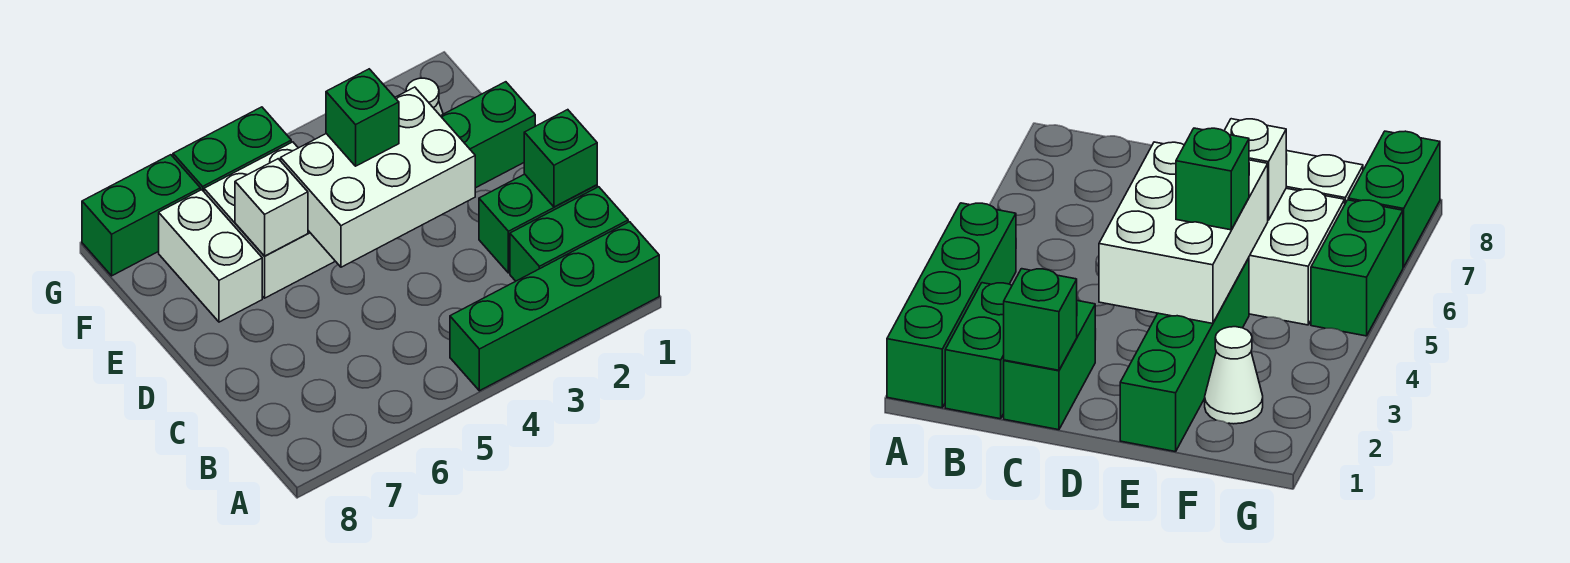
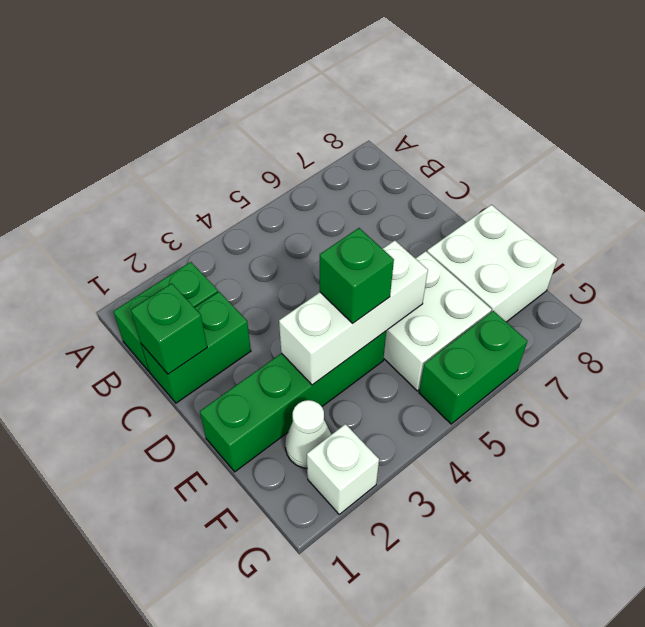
green 1x4 brick [450,222,659,391] -> none
white 2x3 brick [281,87,475,267] -> white 1x3 brick [279,240,428,385]
white 1x1 brick [235,159,308,256] -> white 1x1 brick moved to [307,424,379,514]
white 1x2 brick [159,190,262,322] -> white 2x2 brick [427,205,557,322]
green 1x2 brick [82,155,200,276] -> none

